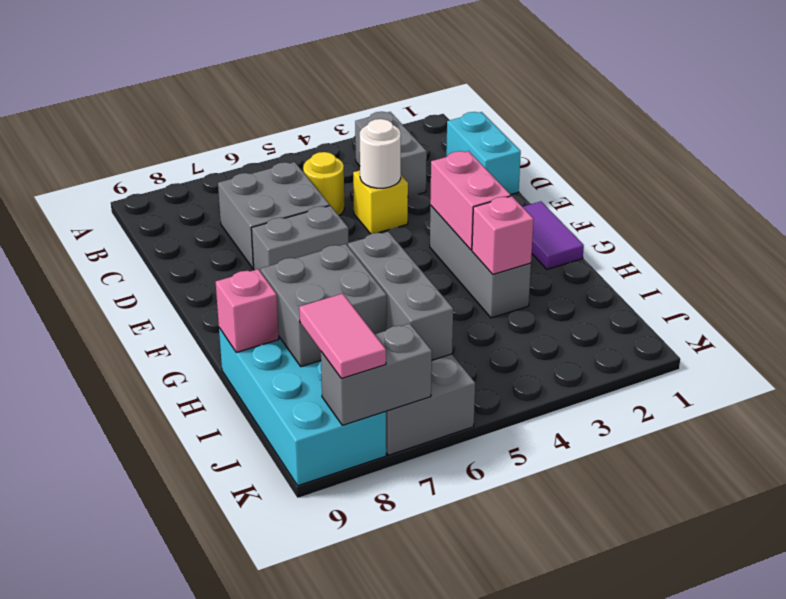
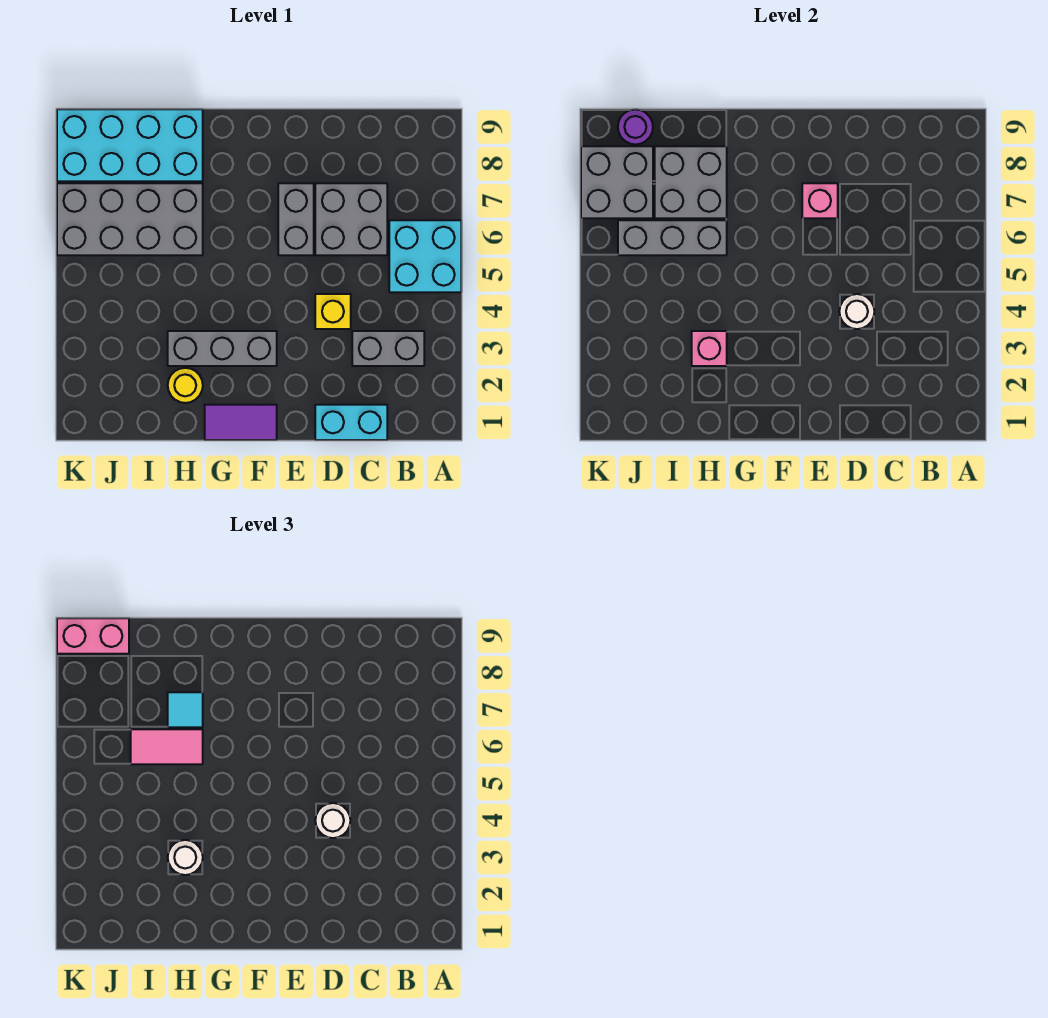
none -> cyan 2x2 brick [389,220,461,292]
yellow 1x1 round brick [303,152,344,215] -> yellow 1x1 round brick moved to [168,368,203,403]
none -> white 1x1 round brick [315,803,350,838]
pink 1x2 brick [430,151,511,250] -> pink 1x2 brick moved to [57,618,129,654]
none -> white 1x1 round brick [168,840,203,875]
none -> cyan 1x1 tile [168,692,203,727]
pink 1x1 brick [216,269,279,352] -> pink 1x1 brick moved to [802,183,838,218]
pink 1x2 tile [299,294,386,378] -> pink 1x2 tile moved to [131,729,203,764]
none -> purple 1x1 round brick [618,109,653,145]
grey 1x2 brick [321,323,432,425] -> grey 2x2 brick [581,146,653,218]

